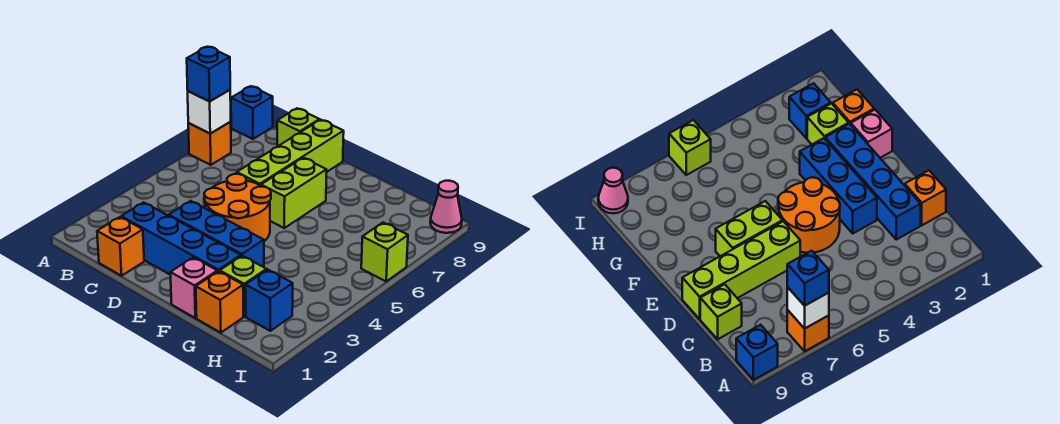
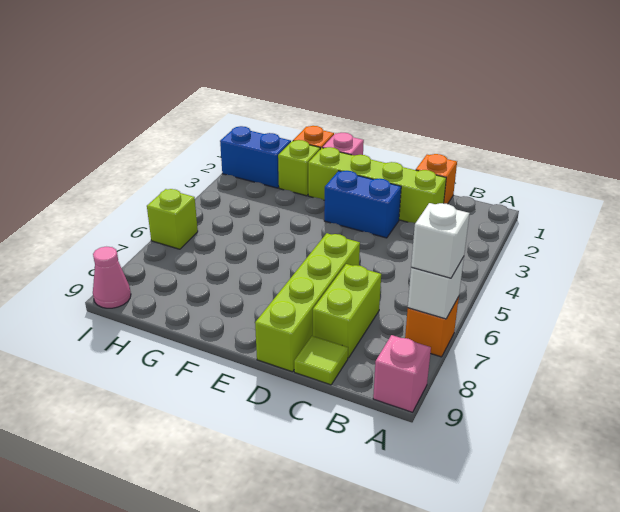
blue 1x1 brick [187,47,230,101] -> white 1x1 brick [411,203,470,278]
blue 1x1 brick [231,86,273,139] -> pink 1x1 brick [373,335,431,412]
blue 1x4 brick [121,202,241,275] -> lime 1x4 brick [308,147,446,223]
lime 1x1 brick [277,108,320,146] -> lime 1x1 tile [294,336,348,385]
blue 1x3 brick [169,201,264,267] -> blue 1x2 brick [324,171,401,238]
orange 2x2 round brick [204,174,271,241] -> none
lime 1x2 brick [261,158,327,228] -> lime 1x2 brick moved to [313,264,381,358]
blue 1x1 brick [246,270,293,331] -> blue 1x2 brick [220,126,291,188]

